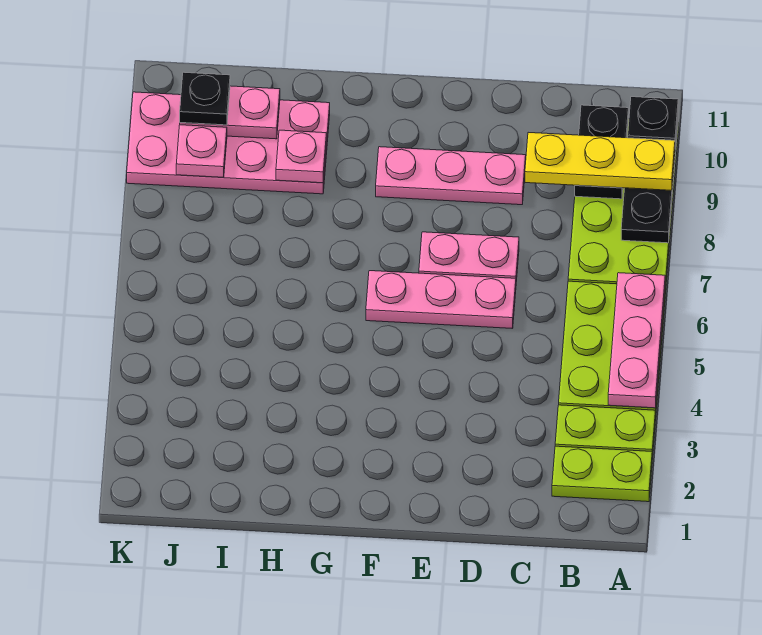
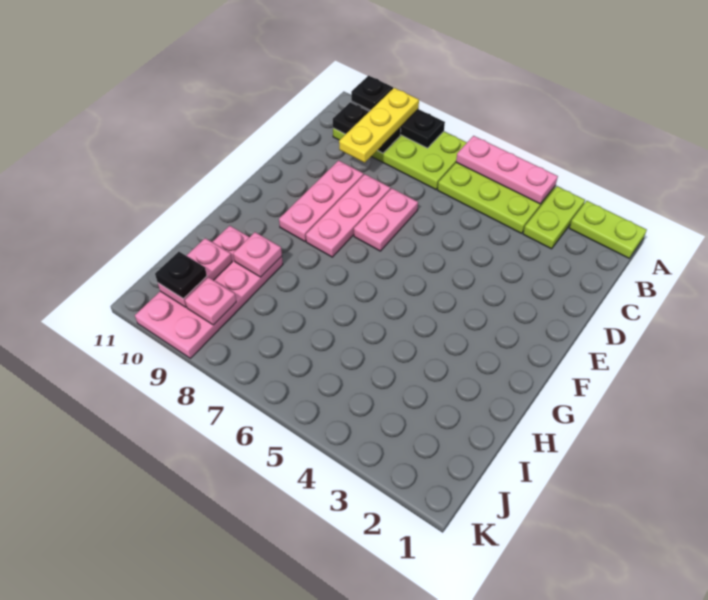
lime 1x2 plate [552,446,652,502] -> lime 1x2 plate turned to [569,201,647,258]
pink 1x3 plate [366,271,516,329] -> pink 1x3 plate moved to [306,174,390,257]

